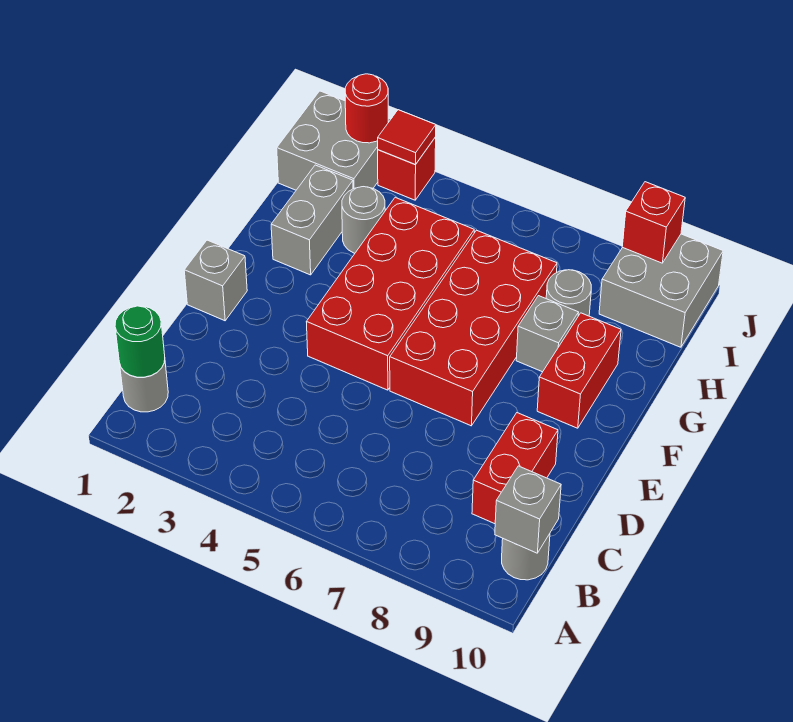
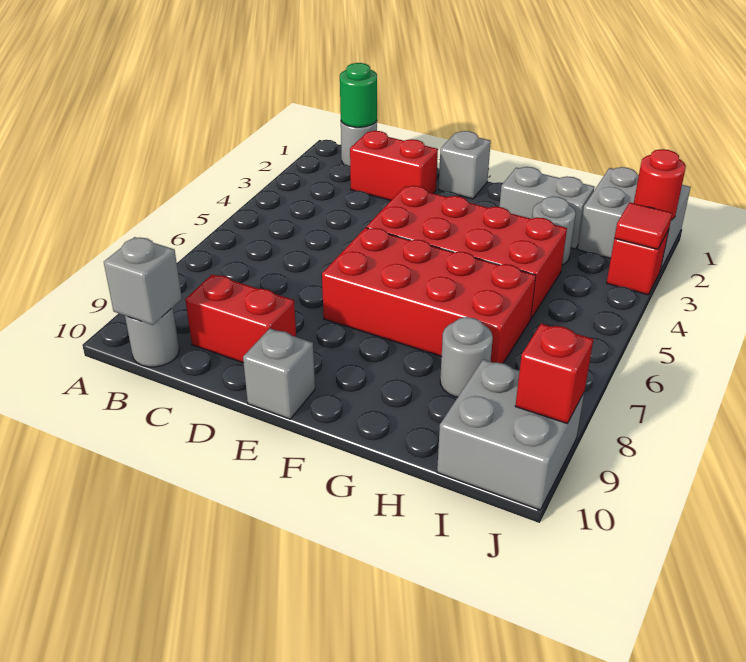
red 1x2 brick [537,313,621,428] -> red 1x2 brick moved to [350,131,438,200]
grey 1x1 brick [516,296,579,372] -> grey 1x1 brick moved to [243,329,315,419]

